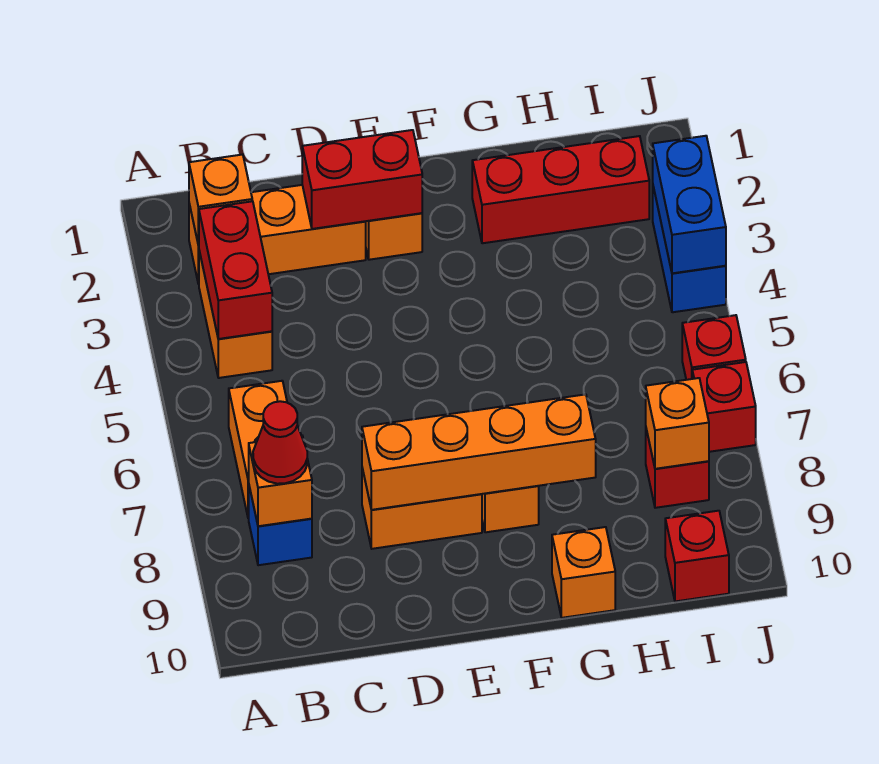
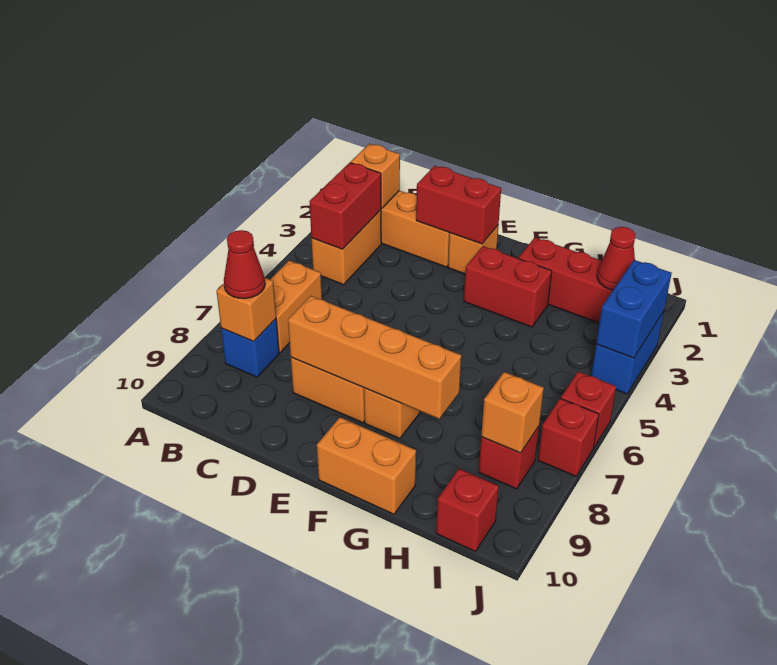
none -> red 1x2 brick [464,246,552,327]
orange 1x1 brick [552,527,615,618] -> orange 1x2 brick [317,417,416,514]
none -> red 1x1 cone [597,227,636,290]

